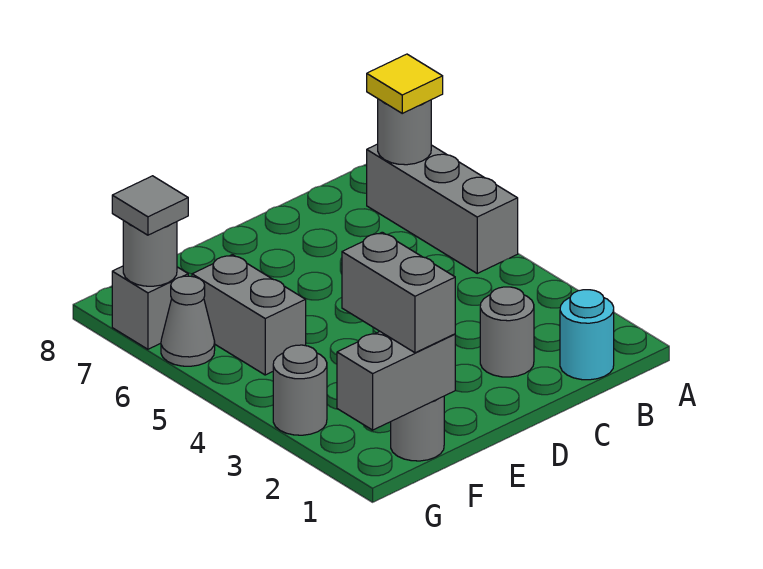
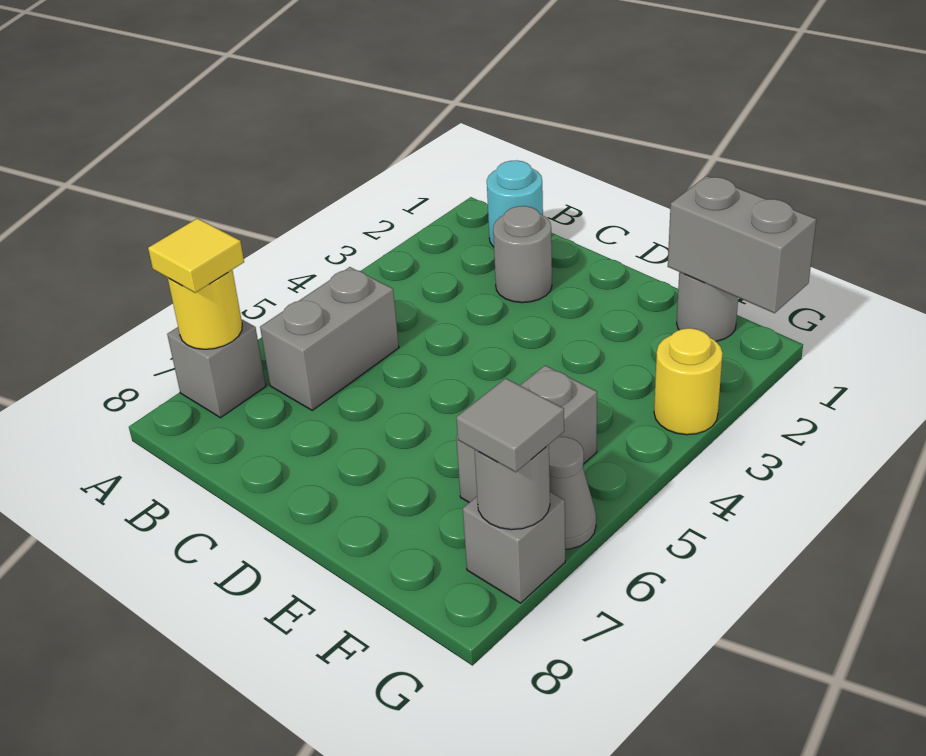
grey 1x3 brick [367,144,518,273] -> grey 1x1 brick [167,319,266,418]
grey 1x1 round brick [378,99,431,165] -> yellow 1x1 round brick [168,270,242,349]
grey 1x2 brick [342,232,455,353] -> grey 1x2 brick moved to [260,267,399,410]
grey 1x1 round brick [273,345,327,435] -> yellow 1x1 round brick [654,328,723,435]

